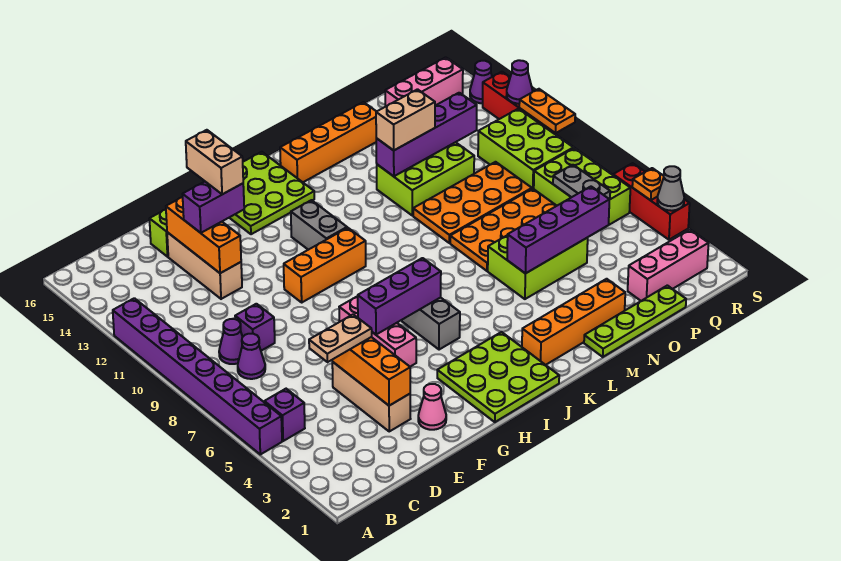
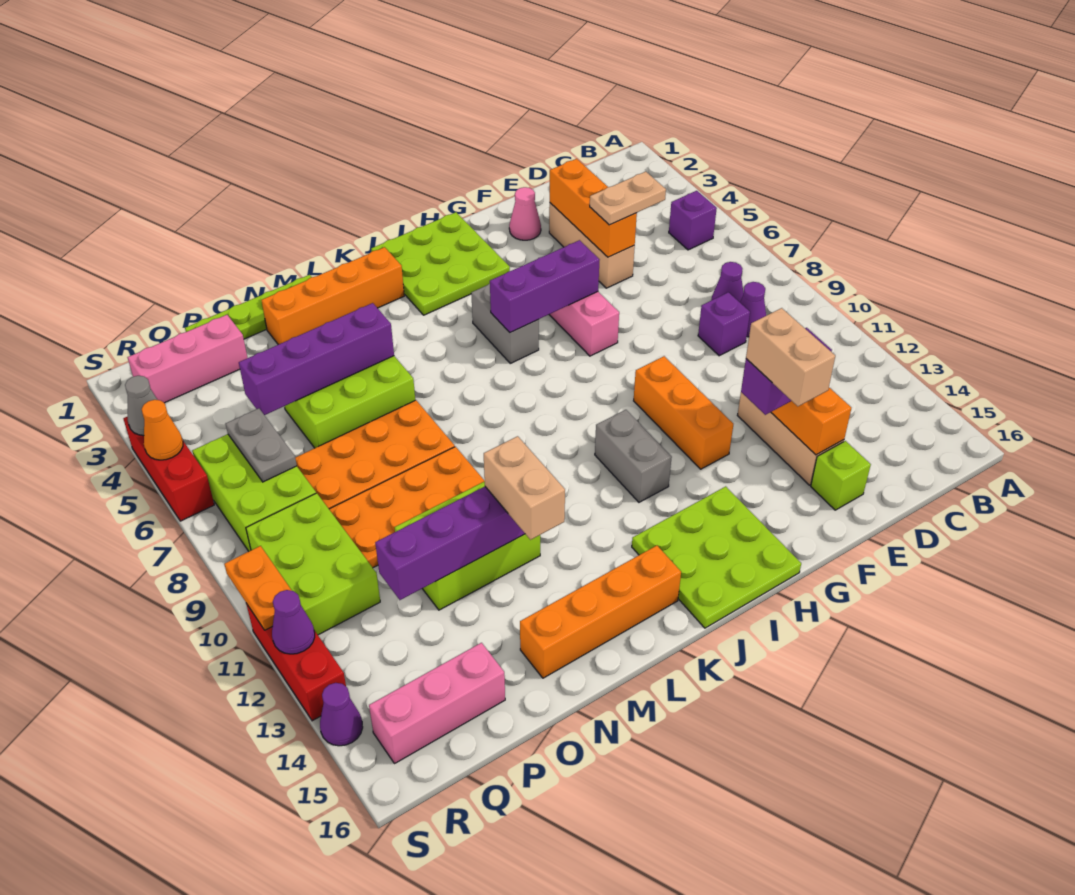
purple 1x8 brick [113,298,282,454] -> none
orange 1x3 brick [284,228,366,302] -> orange 1x3 brick turned to [634,356,733,469]
tan 1x2 brick [376,89,435,150] -> tan 1x2 brick turned to [484,436,565,540]
orange 1x1 plate [632,168,664,200] -> orange 1x1 cone [142,400,183,460]

